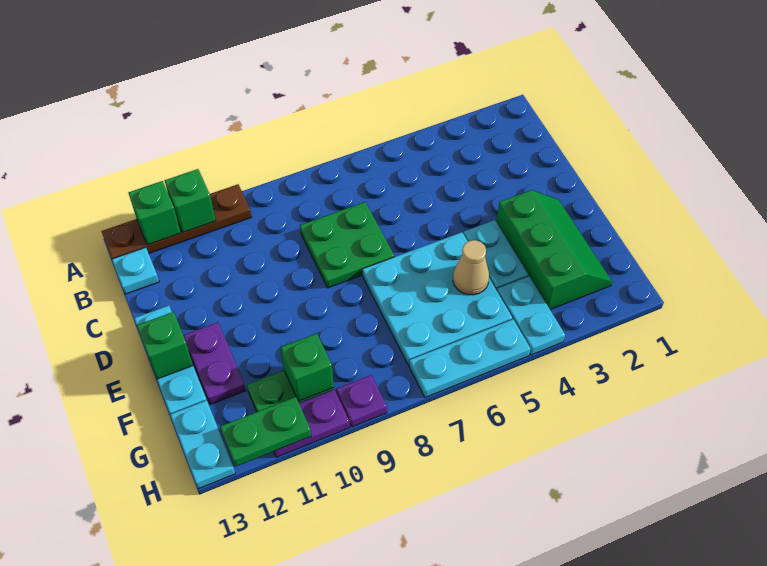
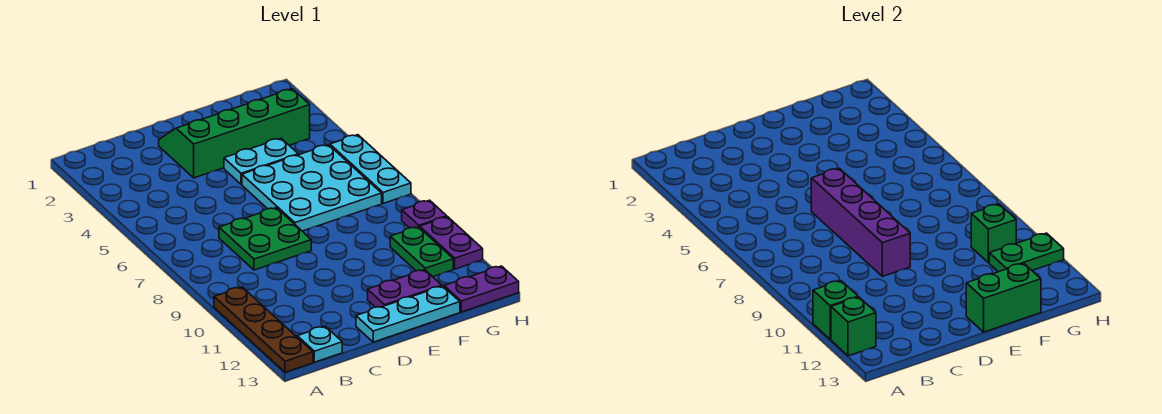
none -> purple 1x4 brick [811,168,910,277]
green 2x3 slope [496,190,612,310] -> green 2x4 slope [159,89,310,178]
green 1x1 brick [137,312,193,379] -> green 1x2 brick [966,263,1041,332]
tan 1x1 cone [453,240,489,295] -> none
cyan 1x2 plate [497,276,565,355] -> none
cyan 1x2 plate [170,400,235,489] -> purple 1x2 plate [444,266,519,312]
green 1x2 plate [220,397,311,466] -> green 1x2 plate turned to [989,233,1064,272]

